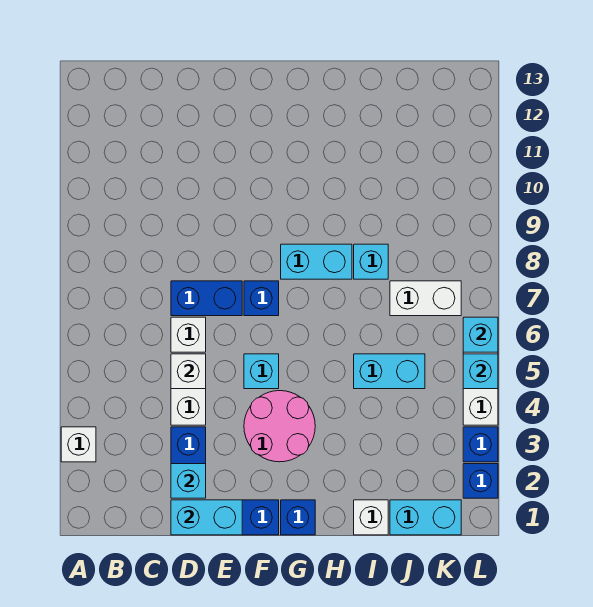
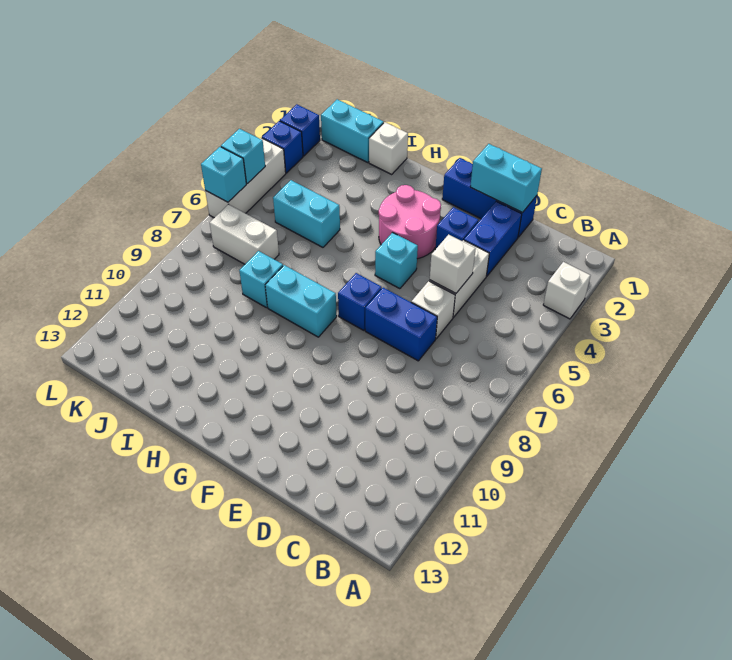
cyan 1x1 brick [171,464,206,498] -> none
blue 1x1 brick [281,500,315,535] -> blue 1x1 brick moved to [435,207,479,250]

